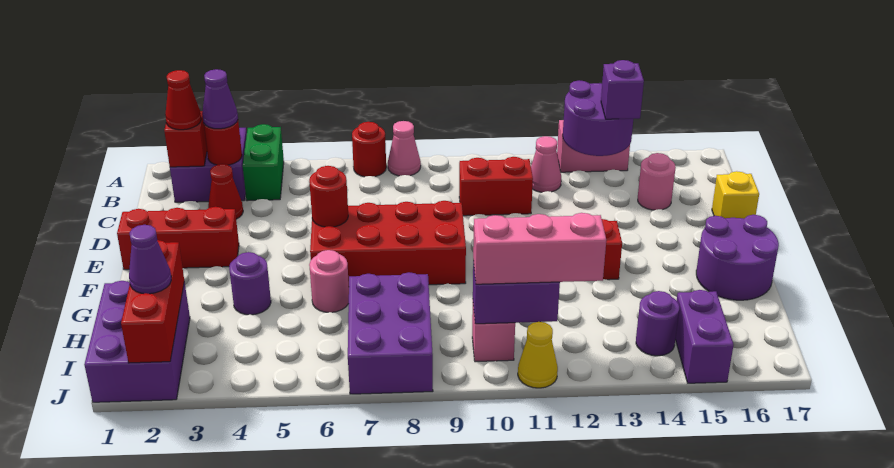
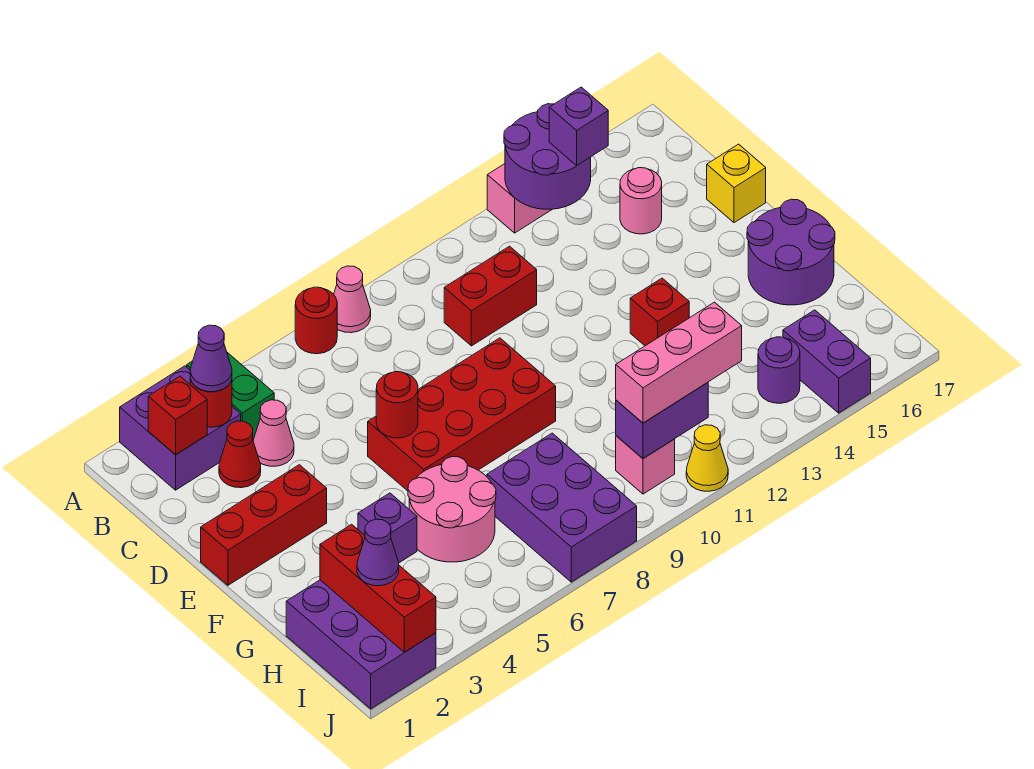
red 1x1 cone [165,70,201,130] -> none
pink 1x1 cone [531,136,561,192] -> pink 1x1 cone moved to [253,400,294,466]
purple 1x1 round brick [229,252,271,315] -> purple 1x1 brick [358,493,417,563]
pink 1x1 round brick [309,250,349,312] -> pink 2x2 round brick [408,457,496,562]

